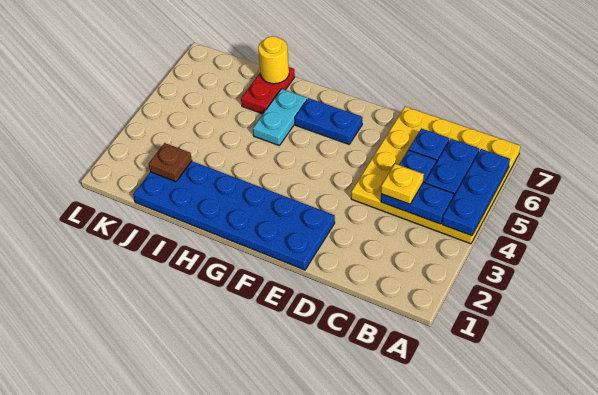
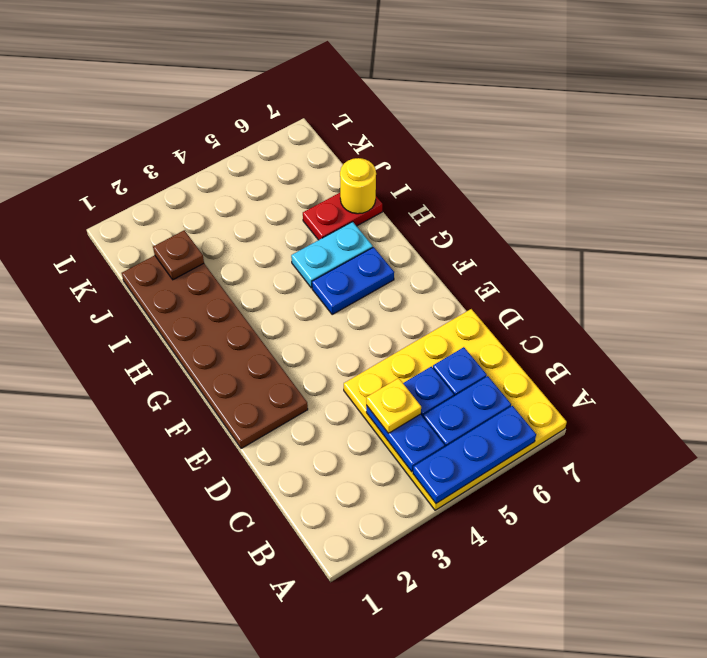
blue 2x6 plate [133,161,335,270] -> brown 2x6 plate [122,255,308,449]
blue 1x2 plate [295,98,362,144] -> blue 1x2 plate turned to [312,247,394,314]

